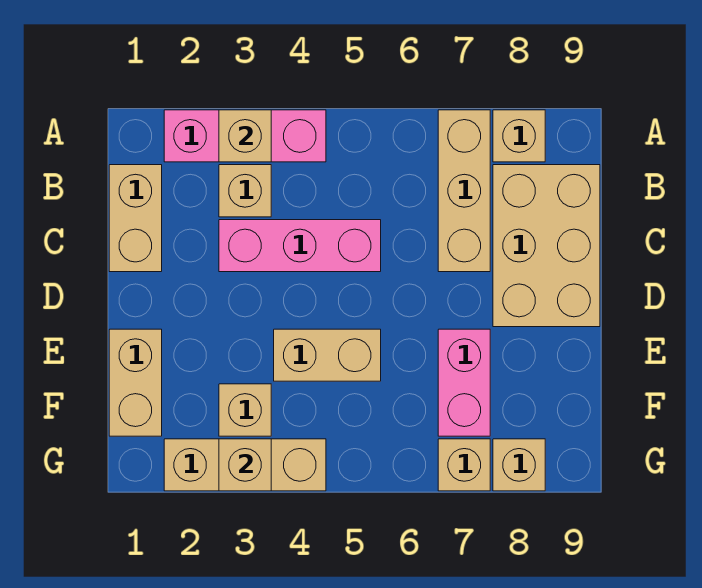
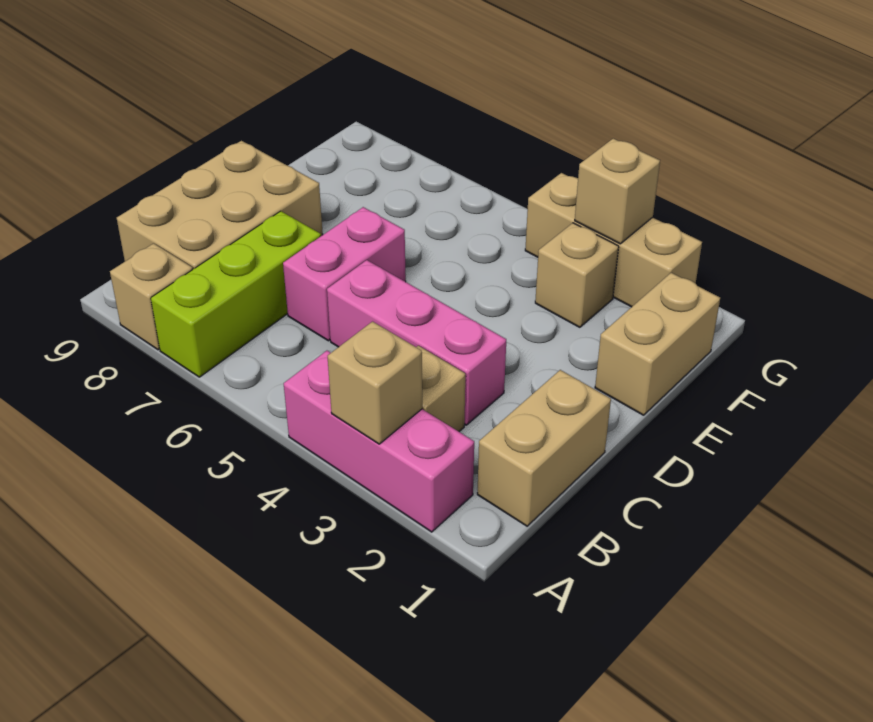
tan 1x3 brick [438,110,490,272] -> lime 1x3 brick [151,211,321,377]
tan 1x2 brick [274,329,381,381] -> none
pink 1x2 brick [438,329,490,436] -> pink 1x2 brick moved to [283,207,406,341]
tan 1x1 brick [438,439,490,491] -> none
tan 1x1 brick [493,439,545,491] -> none

